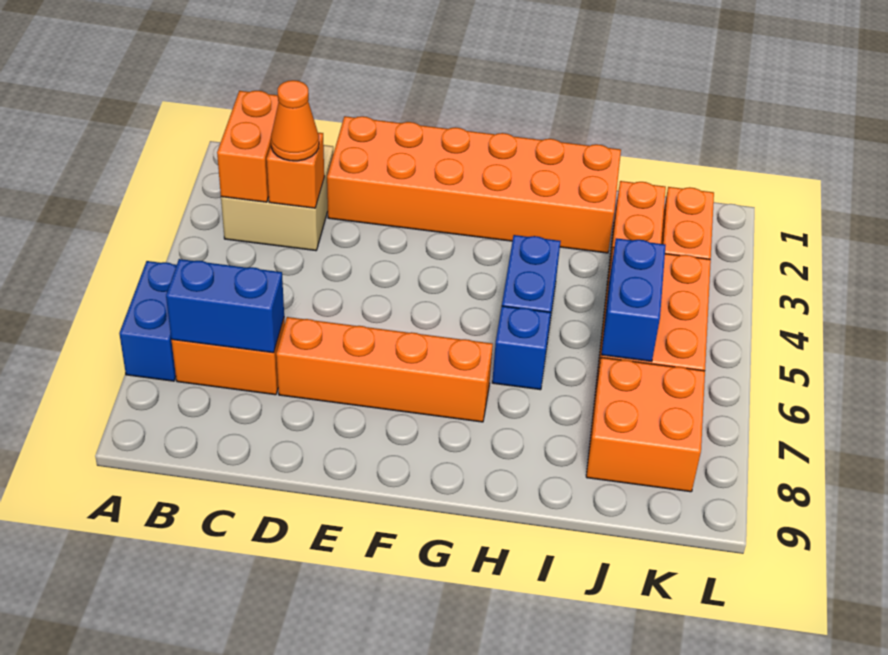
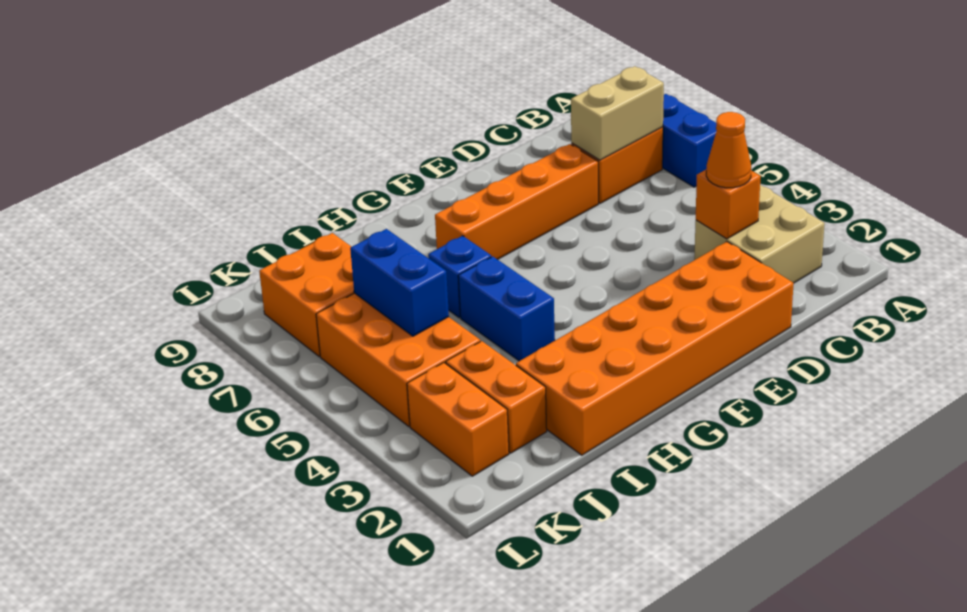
orange 1x2 brick [217,91,278,202] -> none
blue 1x2 brick [166,259,284,353] -> tan 1x2 brick [571,66,664,160]

